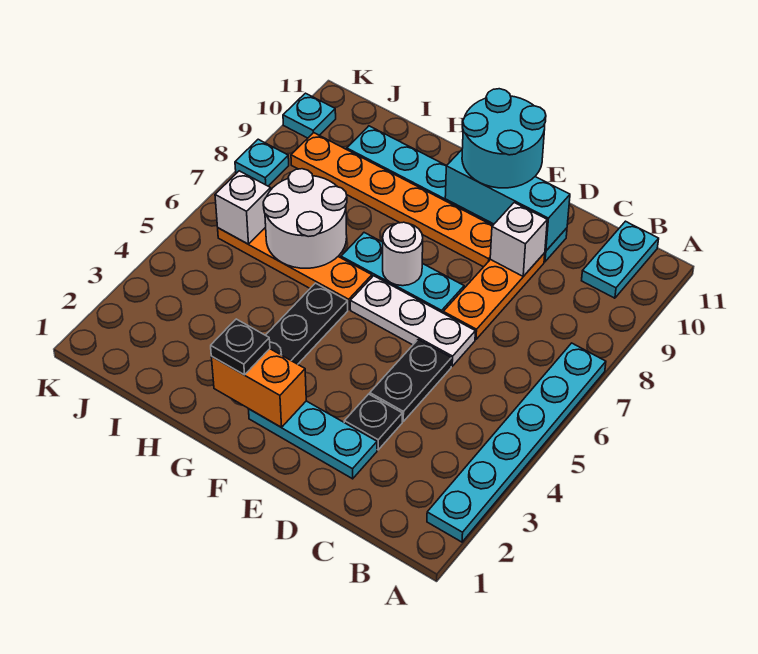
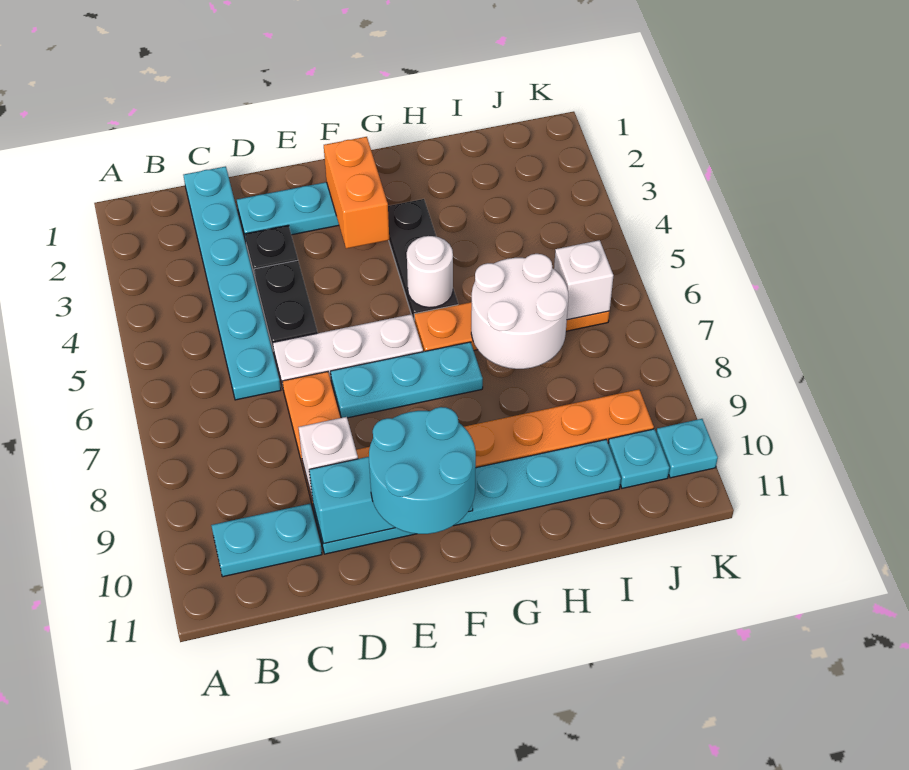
cyan 1x6 plate [427,343,606,542] -> cyan 1x6 plate moved to [183,166,281,400]
cyan 1x2 plate [582,221,659,298] -> cyan 1x2 plate turned to [211,504,322,577]
orange 1x2 brick [211,349,306,428] -> orange 1x2 brick turned to [324,137,389,249]
white 1x1 round brick [383,222,423,286] -> white 1x1 round brick moved to [407,236,453,308]
black 1x1 plate [211,319,270,375] -> none
cyan 1x1 plate [235,139,289,186] -> cyan 1x1 plate moved to [608,429,669,488]

